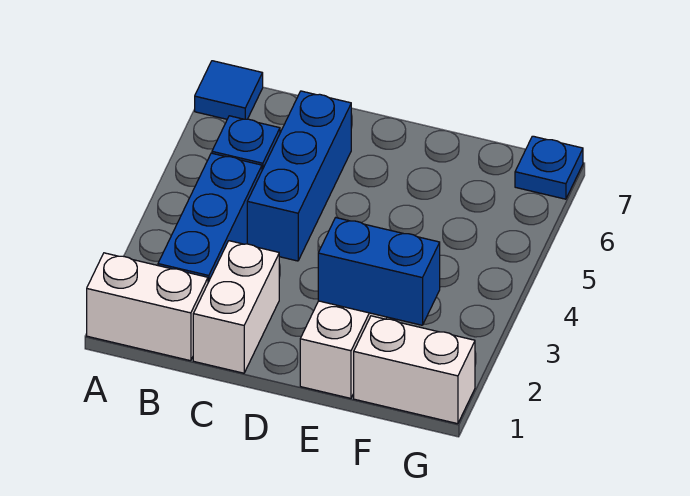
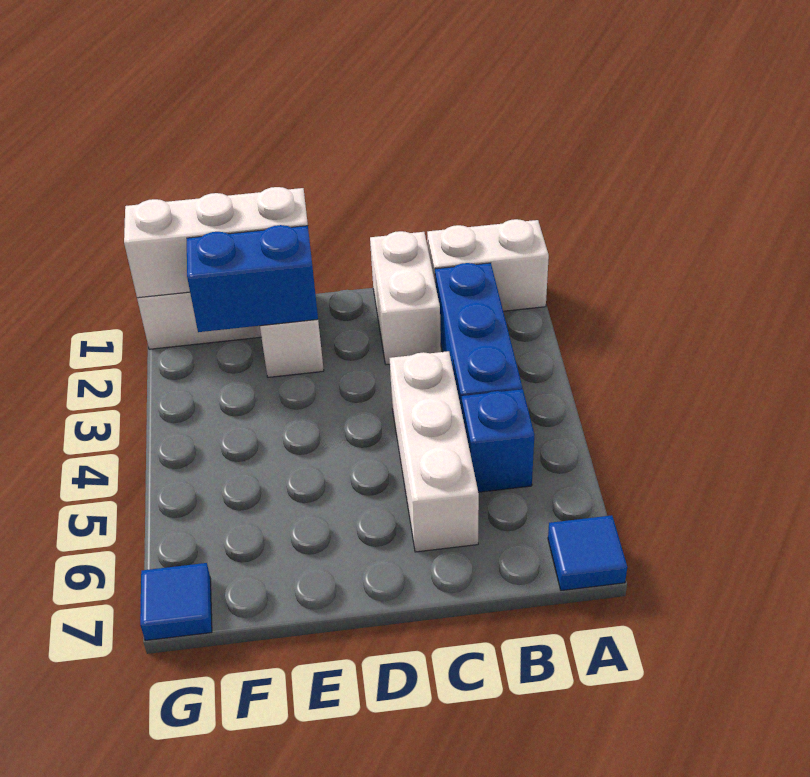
blue 1x3 brick [247,91,351,261] -> white 1x3 brick [390,351,479,552]
none -> white 1x3 brick [124,187,308,298]
blue 1x1 plate [515,136,583,199] -> blue 1x1 tile [140,563,212,641]

